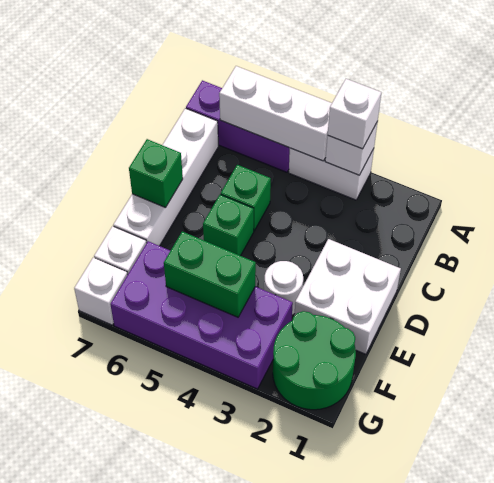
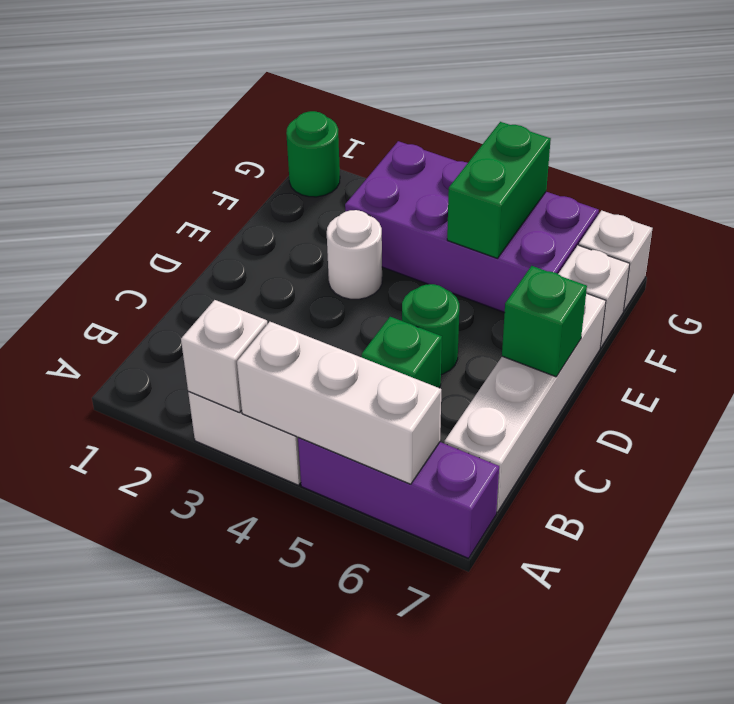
white 1x1 brick [328,79,381,149] -> none
white 2x2 brick [294,239,401,354] -> none
green 1x1 brick [203,195,254,256] -> green 1x1 round brick [402,284,459,375]
green 2x2 round brick [273,311,356,410] -> green 1x1 round brick [286,111,340,197]
green 1x2 brick [164,232,256,317] -> green 1x2 brick turned to [447,122,551,258]

